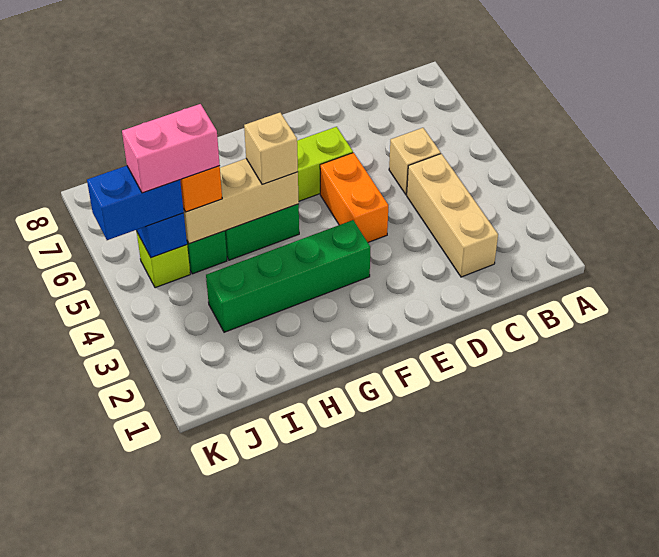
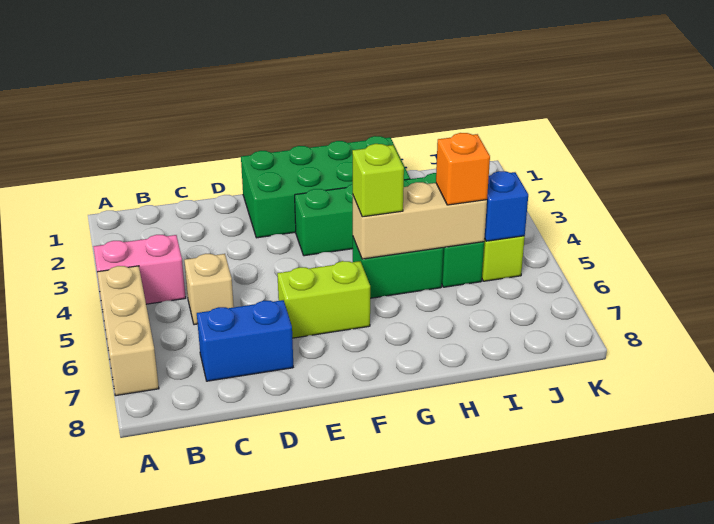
tan 1x3 brick [407,154,498,277] -> tan 1x3 brick moved to [97,266,159,396]
none -> green 2x4 brick [241,136,410,238]
orange 1x2 brick [320,153,388,242] -> none
tan 1x1 brick [244,113,298,185] -> lime 1x1 brick [352,144,404,217]
pink 1x2 brick [122,104,220,193] -> pink 1x2 brick moved to [94,235,186,304]
blue 1x2 brick [87,166,184,240] -> blue 1x2 brick moved to [197,300,293,381]

